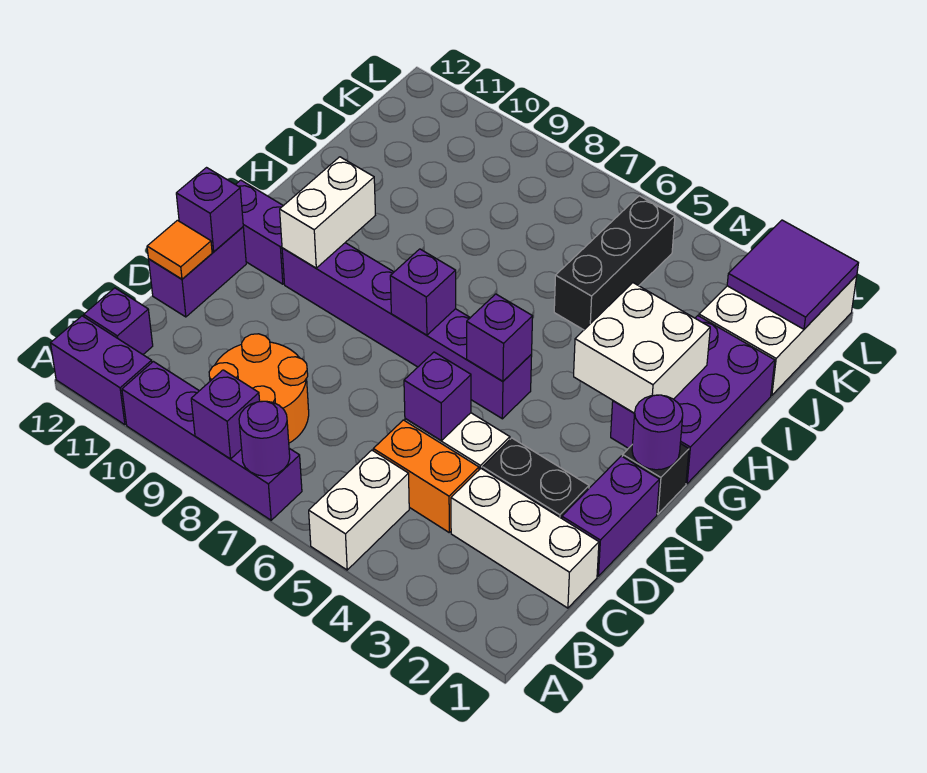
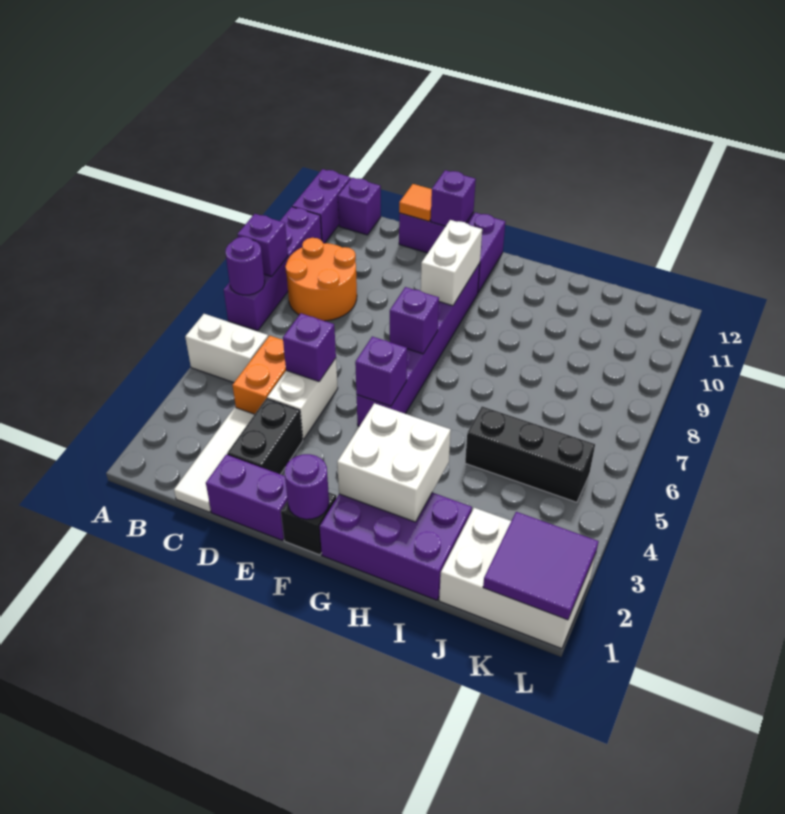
white 1x3 brick [451,469,599,608] -> white 1x3 tile [174,407,255,512]
white 1x2 brick [280,157,375,268] -> white 1x2 brick turned to [421,220,482,306]

